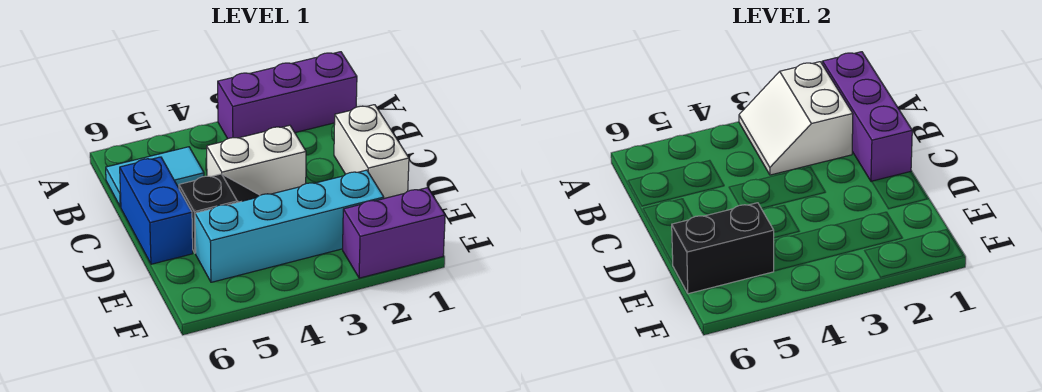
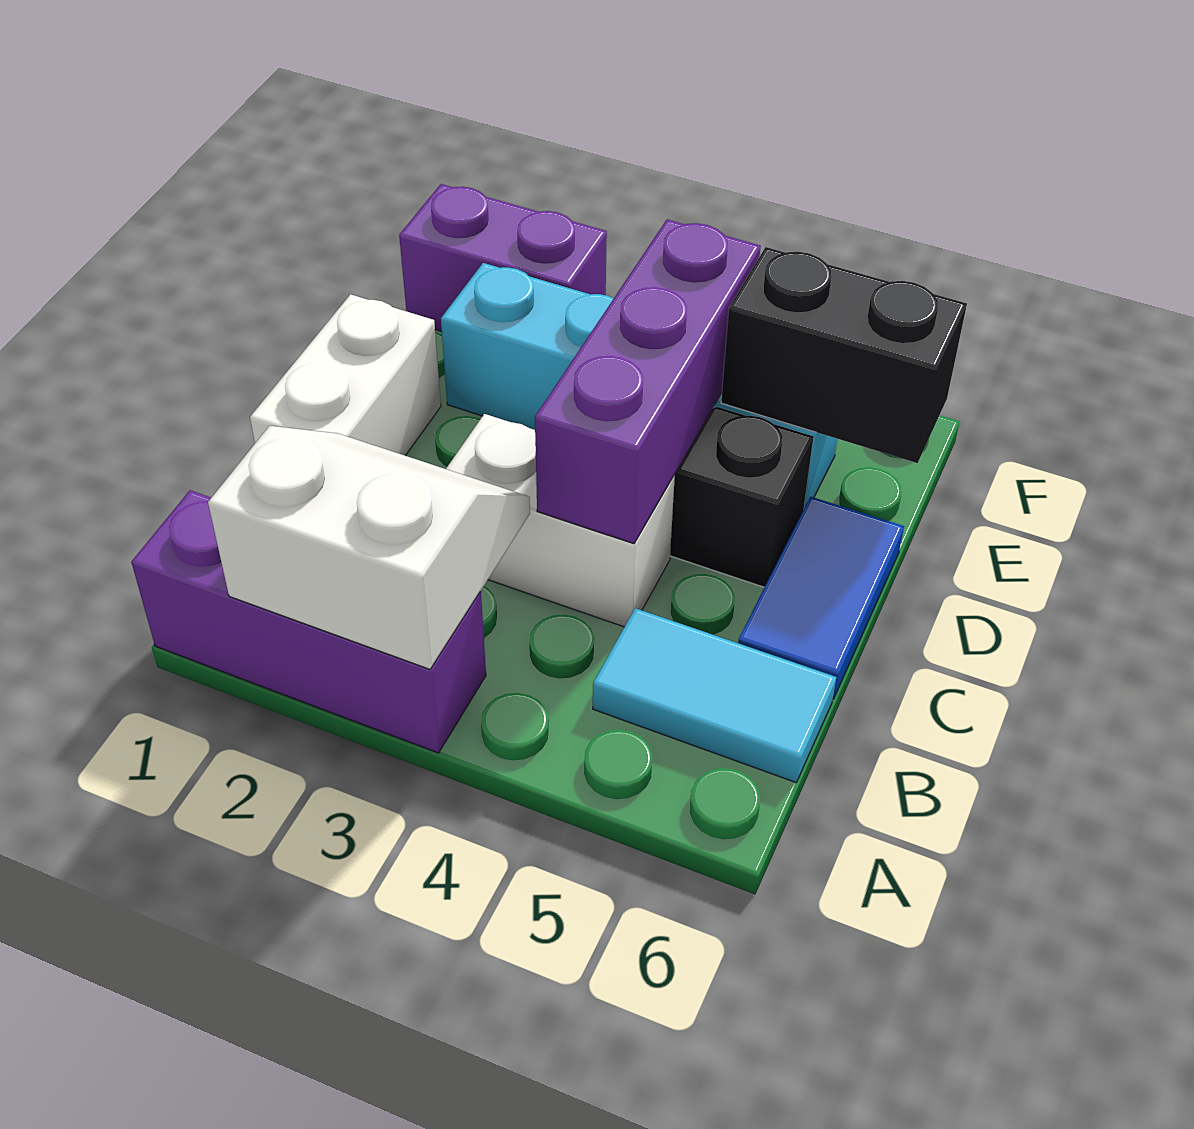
purple 1x3 brick [822,52,912,182] -> purple 1x3 brick moved to [535,219,761,544]
white 2x2 slope [739,62,853,175] -> white 2x2 slope turned to [208,426,530,669]
blue 1x2 brick [120,157,193,264] -> blue 1x2 tile [738,497,904,699]

